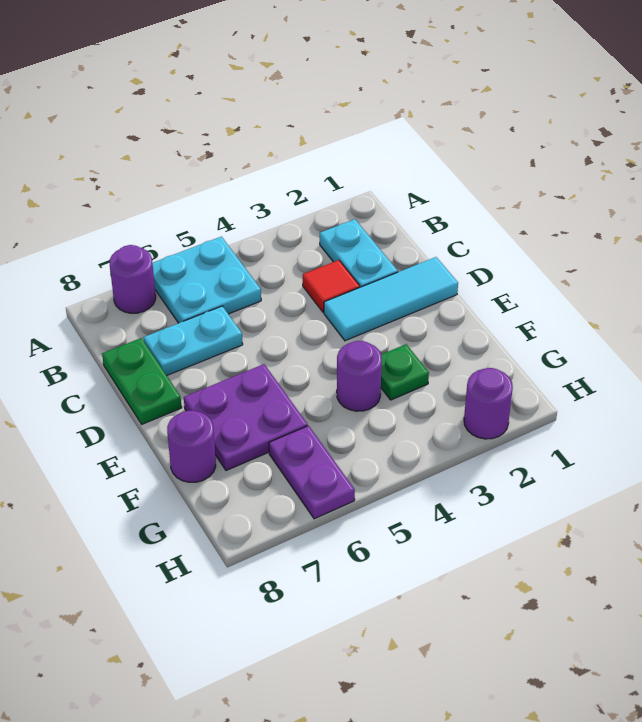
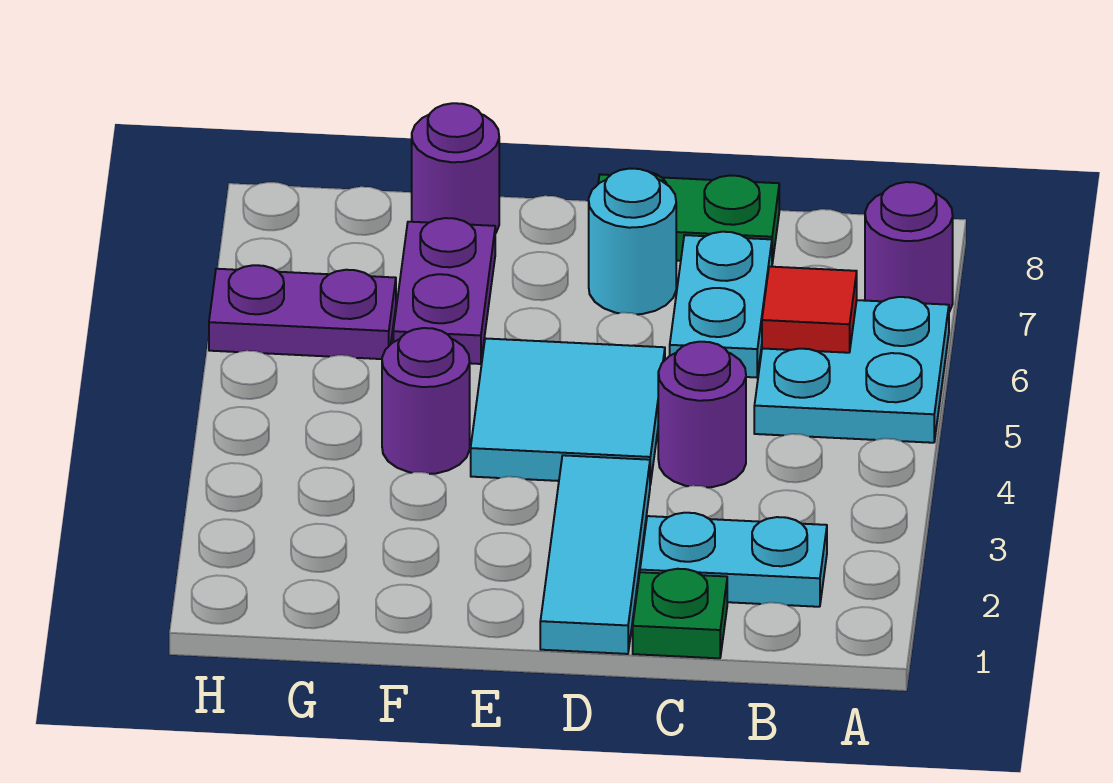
red 1x1 tile [303,260,360,312] -> red 1x1 tile moved to [762,267,857,353]
none -> cyan 2x2 tile [471,338,665,485]
none -> cyan 1x1 round brick [589,169,676,314]
purple 2x2 plate [184,364,308,470] -> purple 1x2 plate [393,218,495,364]
green 1x1 plate [381,344,429,400] -> green 1x1 plate moved to [633,569,727,658]
purple 1x1 round brick [464,368,513,439] -> purple 1x1 round brick moved to [658,342,746,487]

